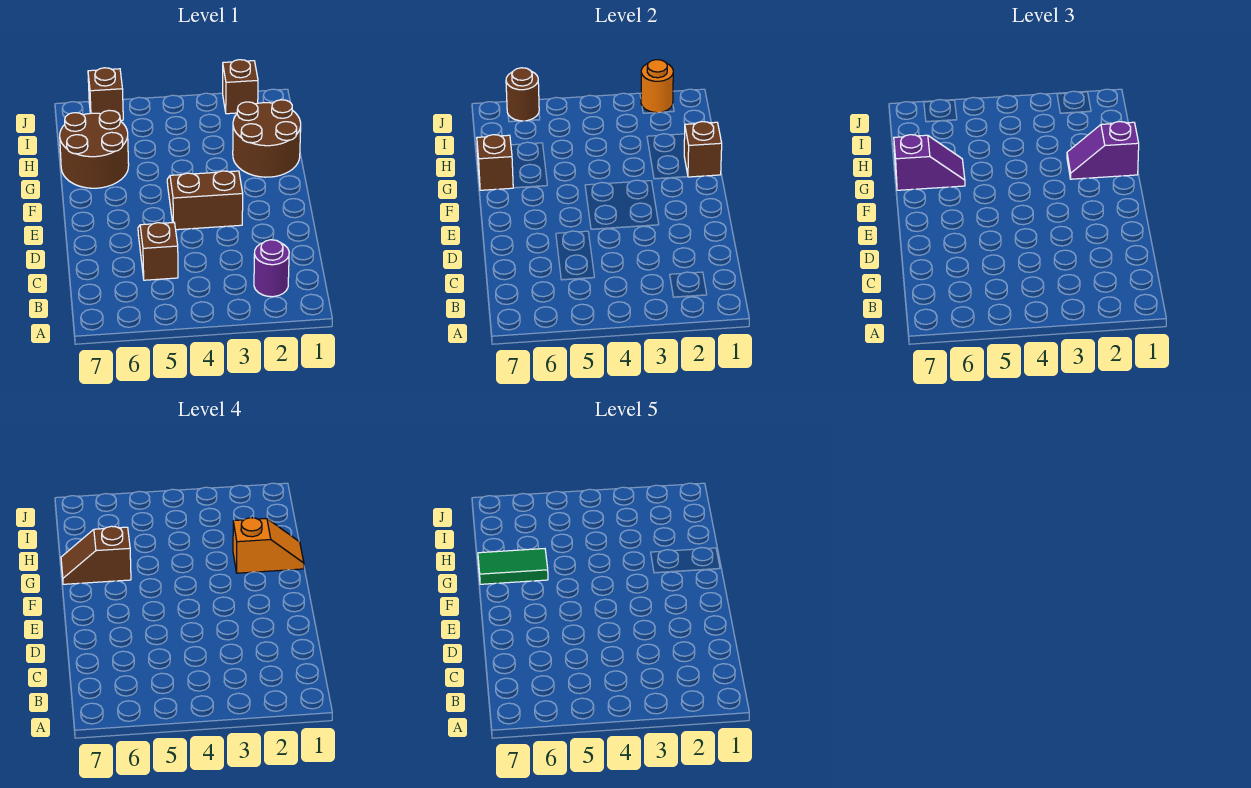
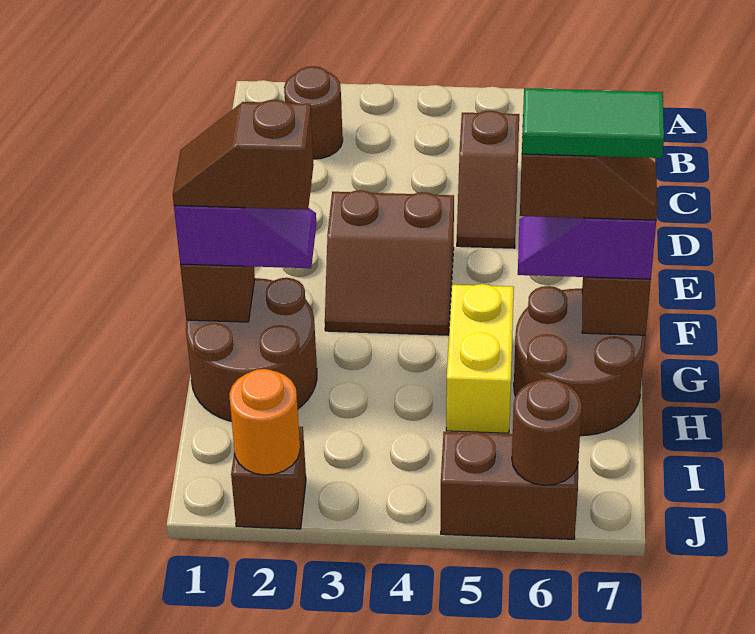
purple 1x1 round brick [254,240,289,297] -> brown 1x1 round brick [284,66,343,159]
orange 1x2 slope [233,518,304,573] -> brown 1x2 slope [173,100,314,210]
none -> yellow 1x2 brick [446,284,514,433]
brown 1x1 brick [88,68,123,120] -> brown 1x2 brick [441,432,578,539]

